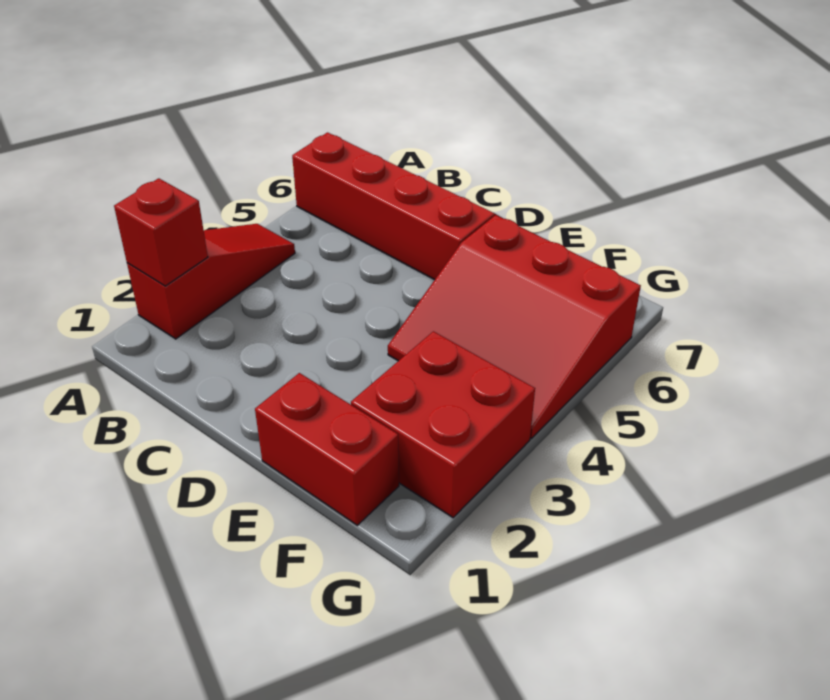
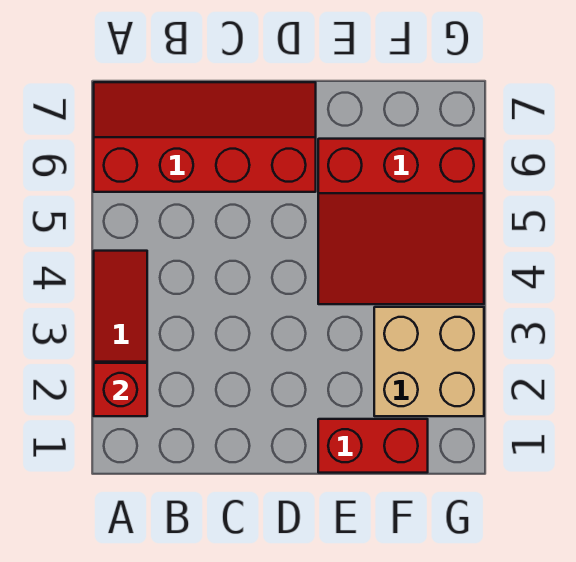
red 2x2 brick [351,331,535,518] -> tan 2x2 brick [374,307,484,416]

